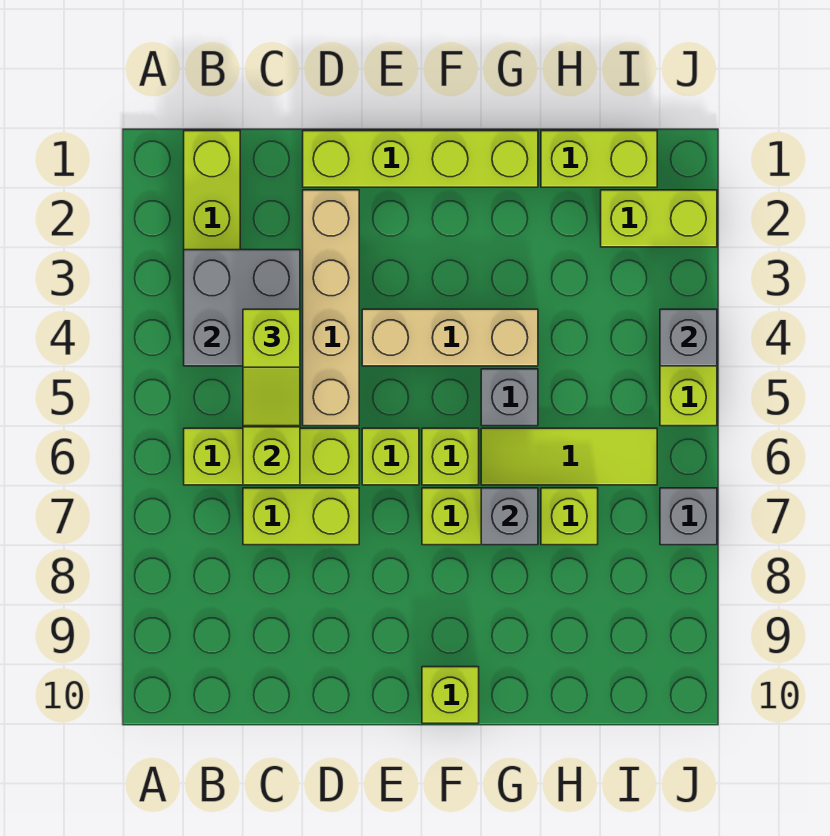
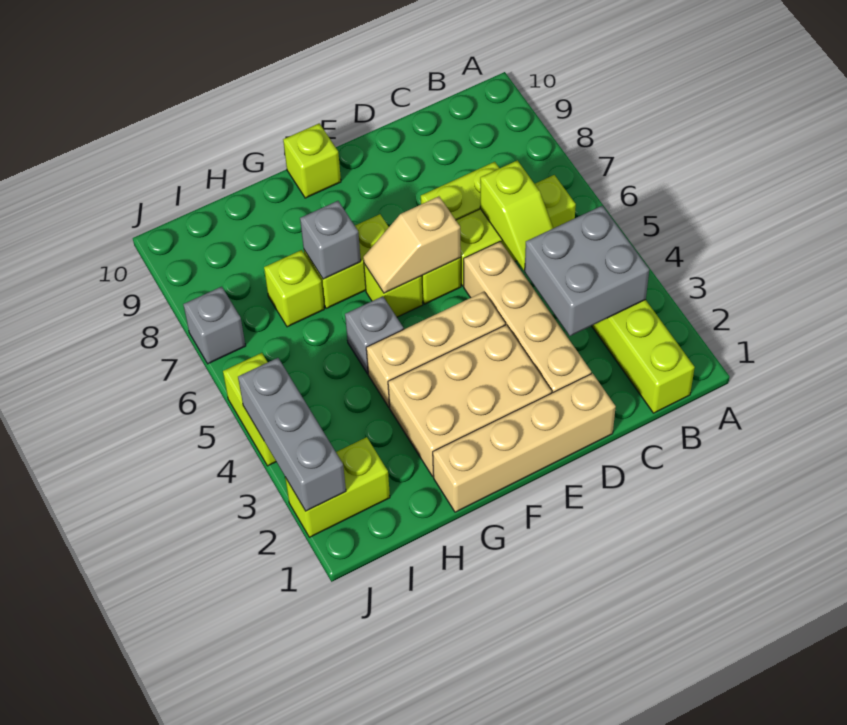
lime 1x2 slope [243,309,300,426] -> none
lime 1x4 brick [303,131,538,187] -> tan 1x4 brick [433,373,616,512]
none -> tan 2x3 brick [388,325,552,476]
none -> tan 1x2 slope [363,196,461,293]
lime 1x3 tile [481,428,657,485] -> none
lime 1x2 brick [541,131,657,187] -> none
grey 1x1 brick [660,309,717,366] -> grey 1x3 brick [238,358,346,511]

